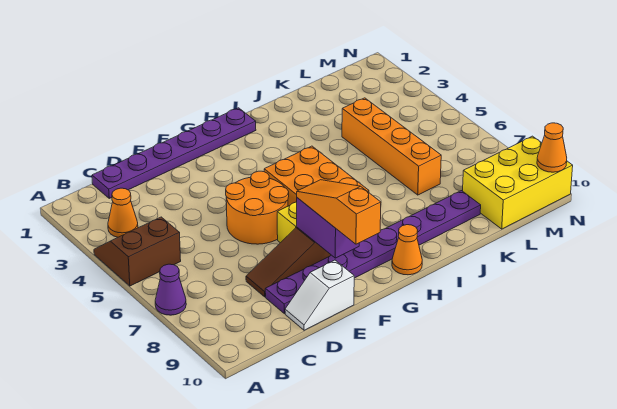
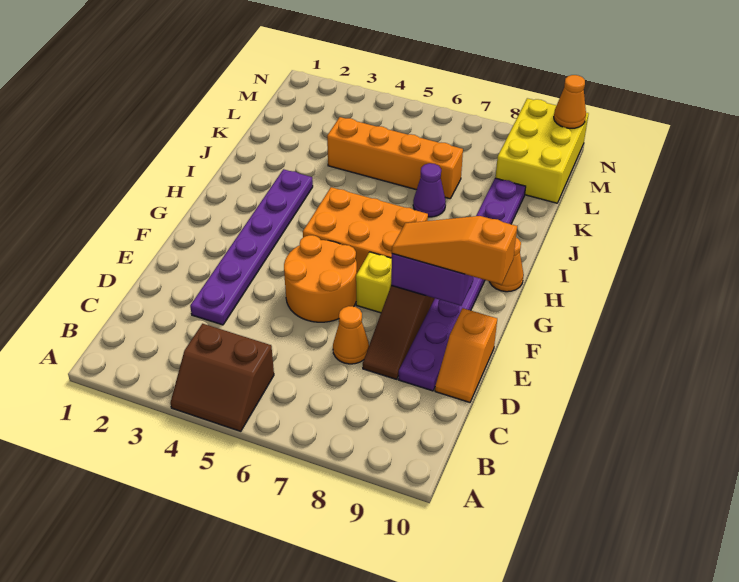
brown 2x2 slope [94,217,181,286] -> brown 2x2 slope turned to [170,324,274,431]
purple 1x1 cone [155,264,186,315] -> purple 1x1 cone moved to [413,163,446,217]
orange 1x1 cone [108,188,138,237] -> orange 1x1 cone moved to [333,306,369,364]
purple 1x6 plate [92,108,256,198] -> purple 1x6 plate moved to [190,169,313,325]
white 1x2 slope [285,260,354,330] -> orange 1x2 slope [435,308,497,402]

